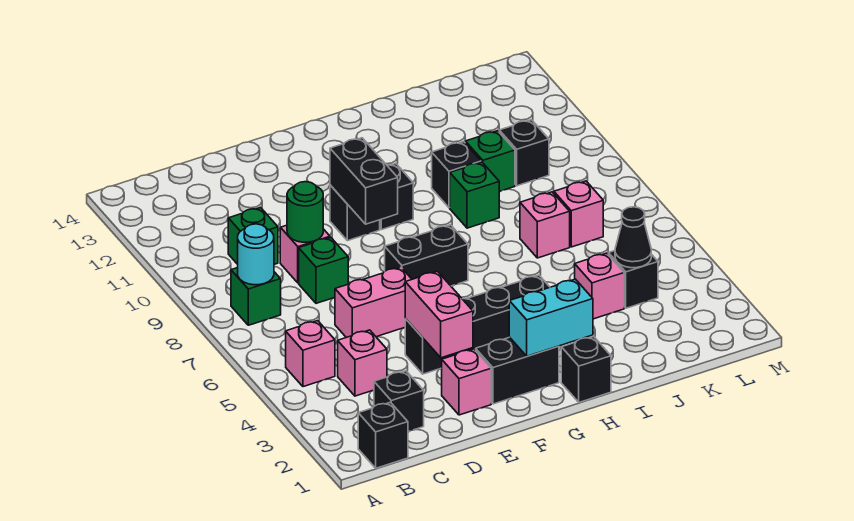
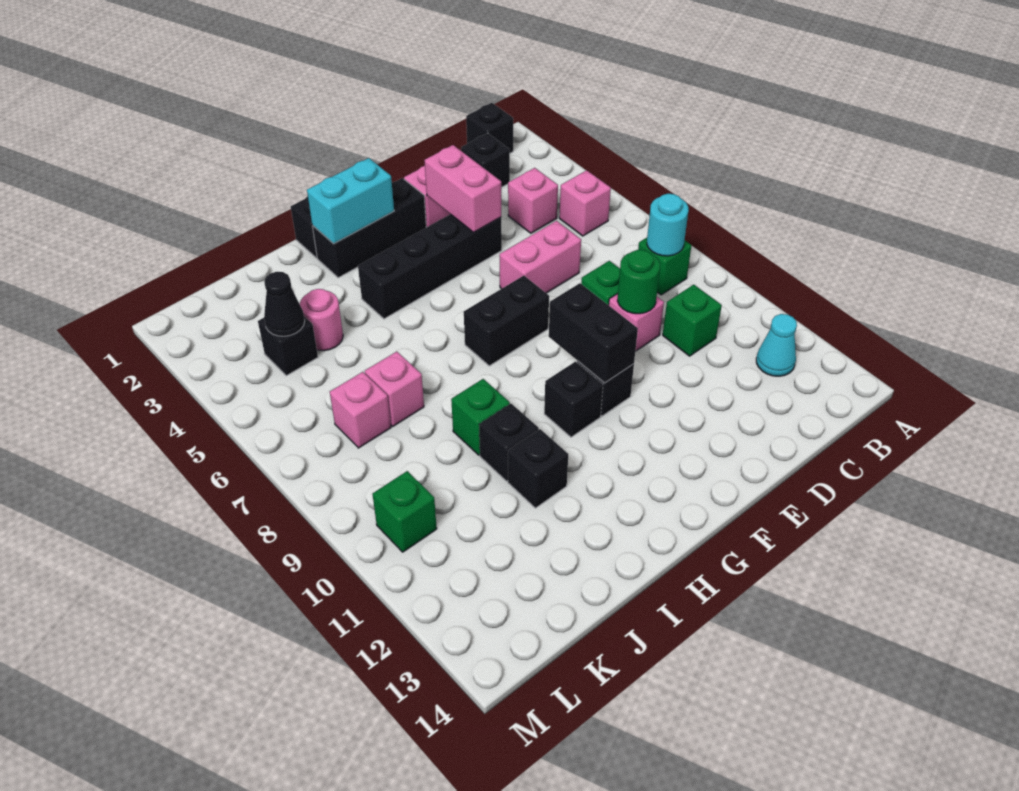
none -> cyan 1x1 cone [756,314,797,376]
black 1x2 brick [476,337,559,404] -> black 1x3 brick [312,178,426,278]
pink 1x1 brick [575,253,624,319] -> pink 1x1 round brick [300,289,343,351]
green 1x1 brick [465,131,515,191] -> green 1x1 brick moved to [373,471,437,552]
black 1x1 brick [499,120,549,186] -> black 1x1 brick moved to [508,429,568,508]

